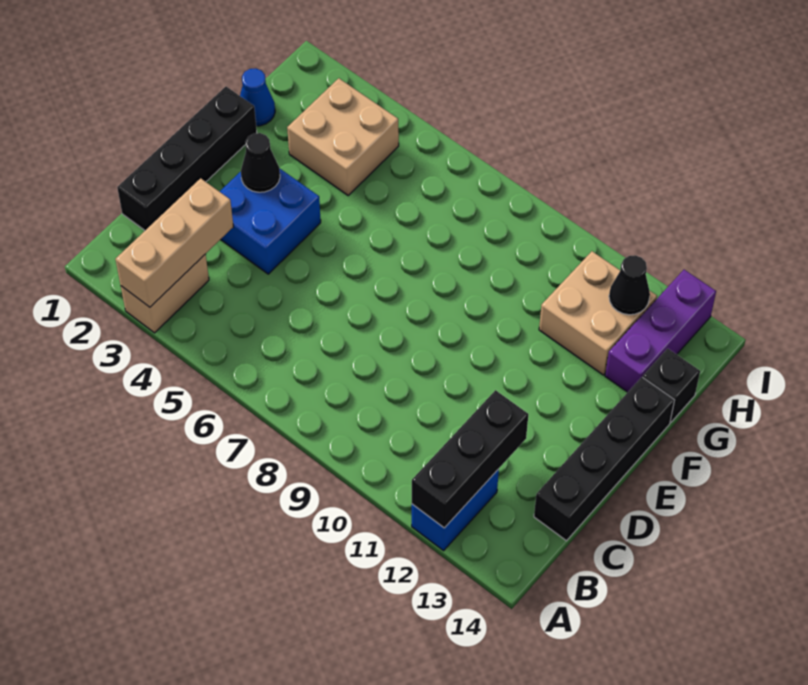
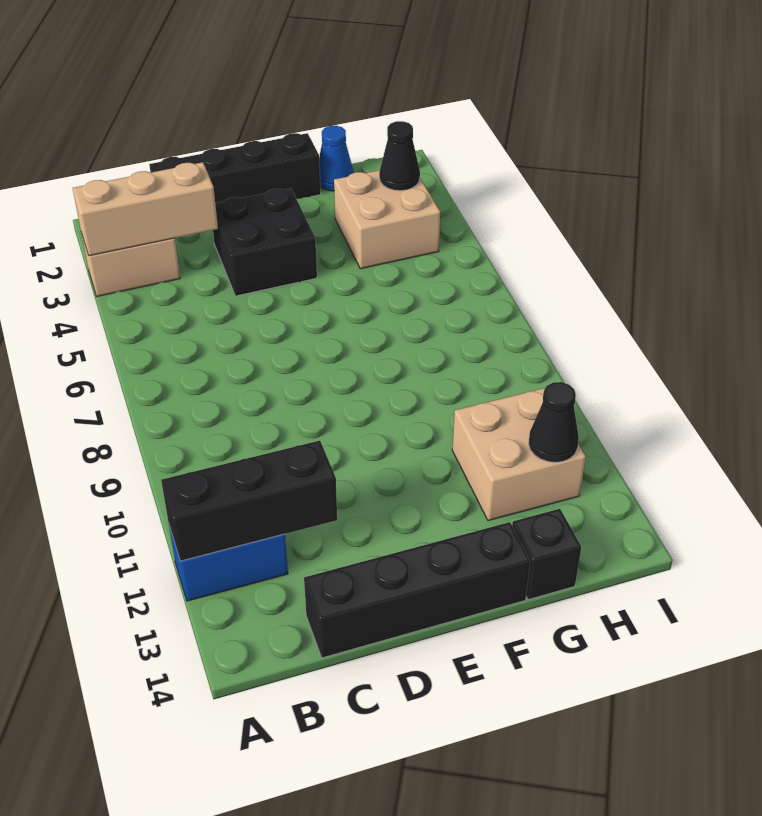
blue 2x2 brick [220,168,321,274] -> black 2x2 brick [213,188,317,296]
black 1x1 cone [241,133,280,192] -> black 1x1 cone moved to [379,121,420,191]
purple 1x3 brick [605,270,716,392] -> none

